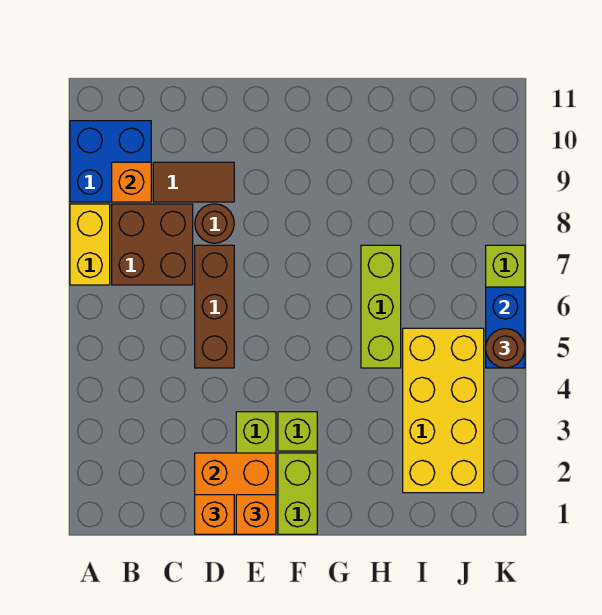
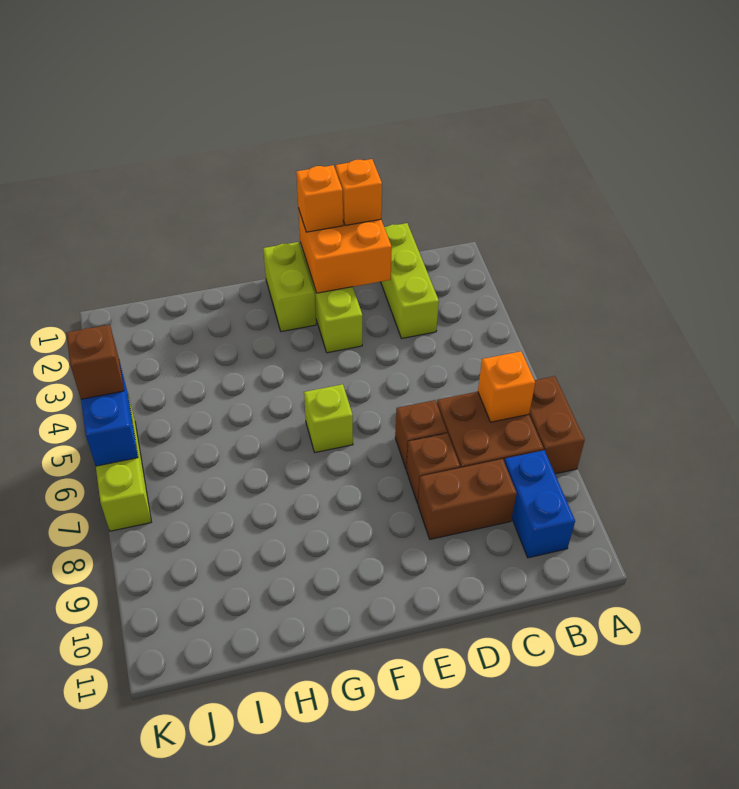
yellow 1x2 brick [70,204,110,285] -> brown 1x2 brick [529,376,585,474]
blue 2x2 brick [70,121,151,202] -> blue 1x2 brick [504,450,575,558]
orange 1x1 brick [112,162,151,202] -> orange 1x1 brick moved to [478,351,535,422]
brown 1x2 tile [153,162,234,202] -> brown 1x2 brick [418,459,517,539]
brown 1x3 brick [195,245,234,368] -> brown 1x1 brick [395,400,447,468]
brown 1x1 round brick [195,204,234,243] -> brown 1x1 brick [406,433,460,503]
lime 1x1 brick [278,412,317,451] -> lime 1x1 brick moved to [304,384,353,452]
lime 1x3 brick [361,245,401,368] -> lime 1x3 brick moved to [381,223,439,338]
yellow 2x4 brick [403,328,484,493] -> none
brown 1x1 round brick [486,329,525,368] -> brown 1x1 brick [66,325,124,399]

